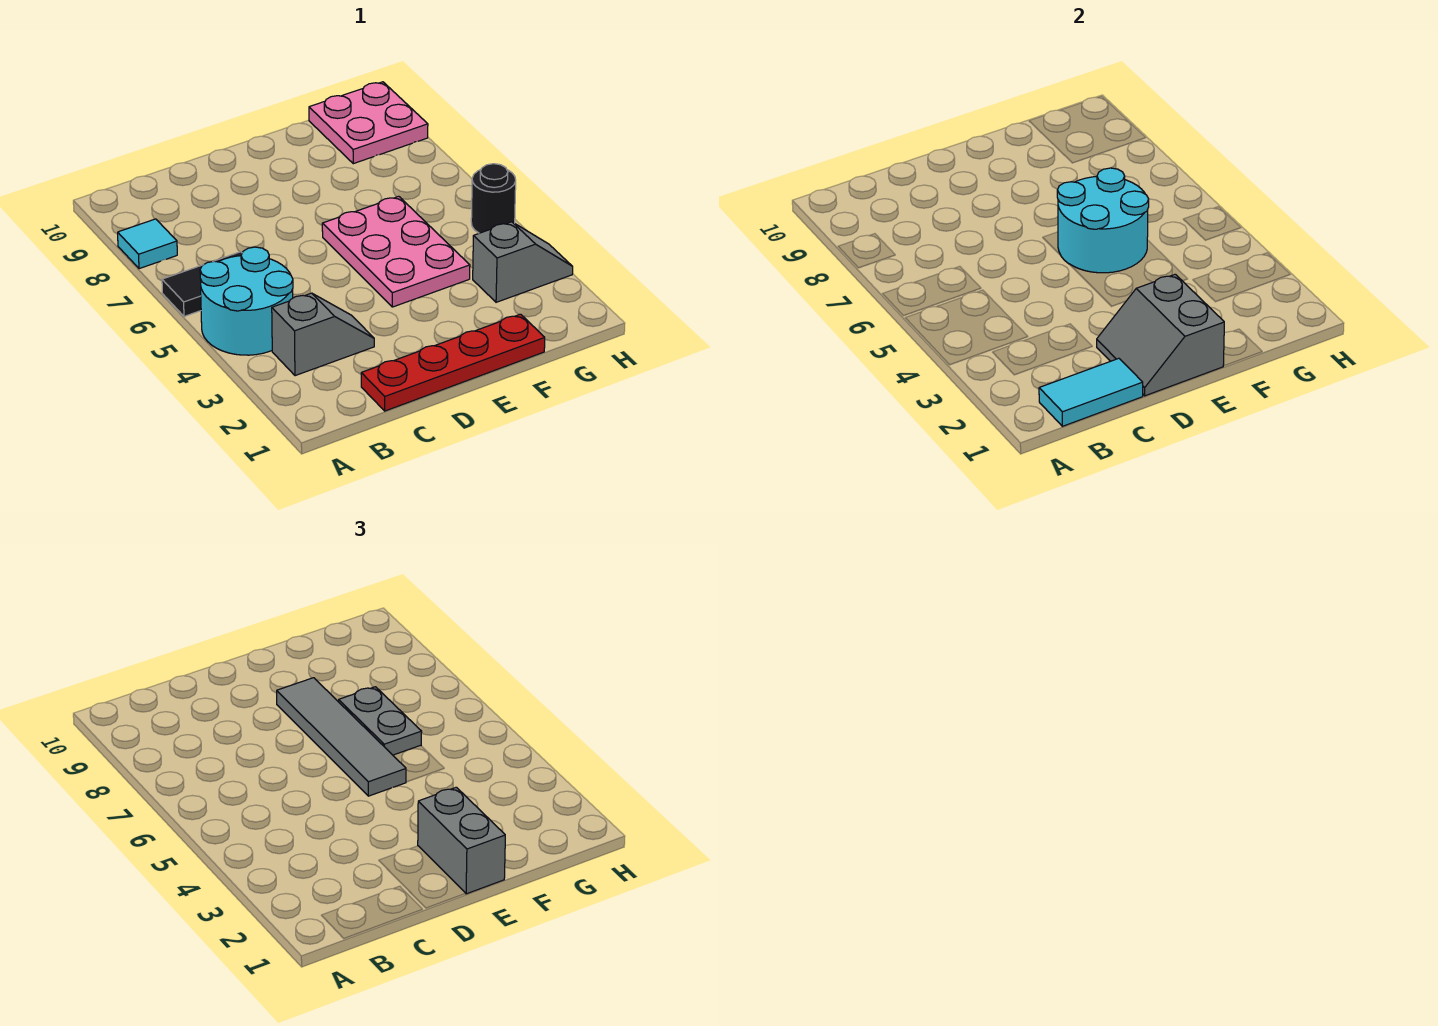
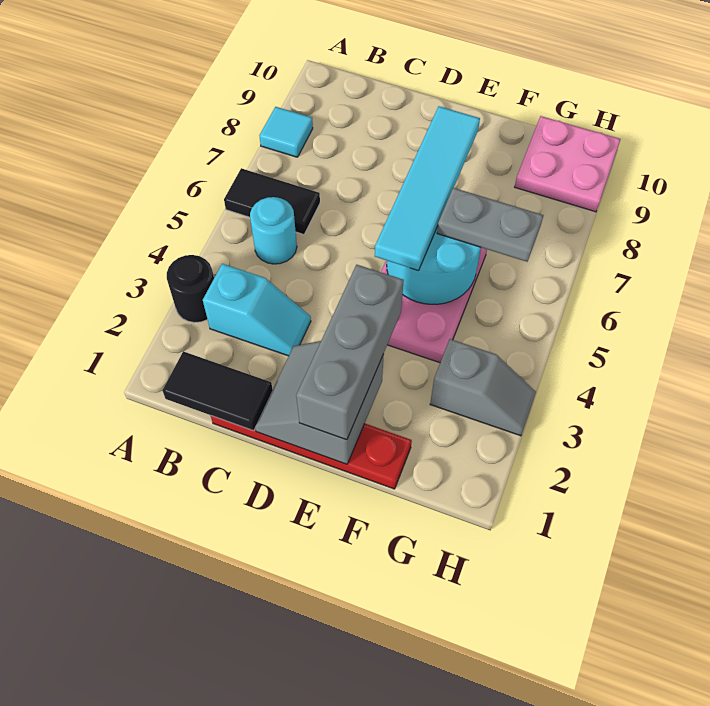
cyan 2x2 round brick [200,247,293,355] -> cyan 1x1 round brick [250,197,297,264]
cyan 1x2 tile [1039,358,1143,426] -> black 1x2 tile [162,351,273,431]
grey 1x2 slope [272,293,374,376] -> cyan 1x2 slope [203,264,311,356]
grey 1x2 brick [418,787,505,894] -> grey 1x3 brick [296,265,404,440]
grey 1x4 tile [277,678,406,796] -> cyan 1x4 tile [375,106,480,271]
grey 1x2 plate [339,687,422,755] -> grey 1x2 plate turned to [437,188,543,262]
black 1x1 round brick [471,164,516,233] -> black 1x1 round brick moved to [167,255,214,323]

